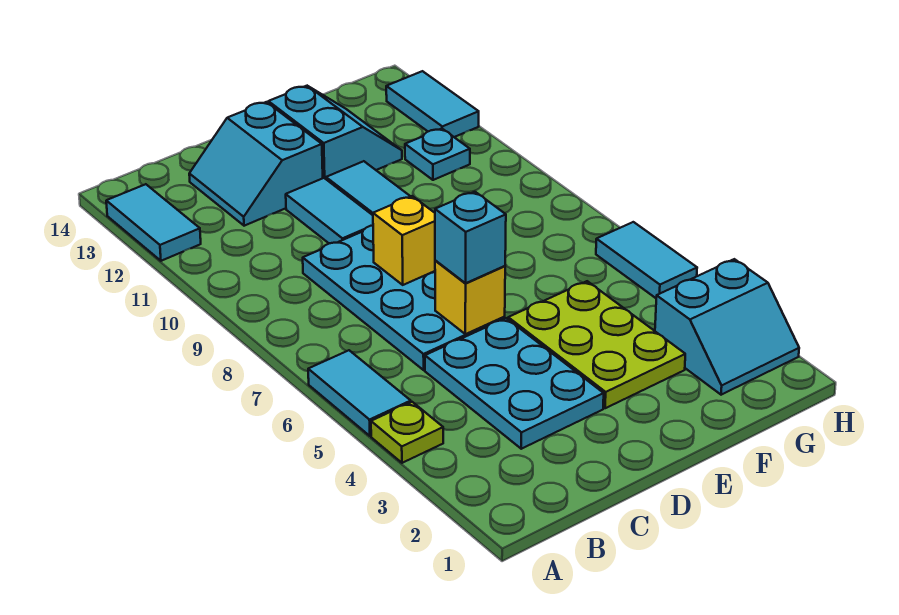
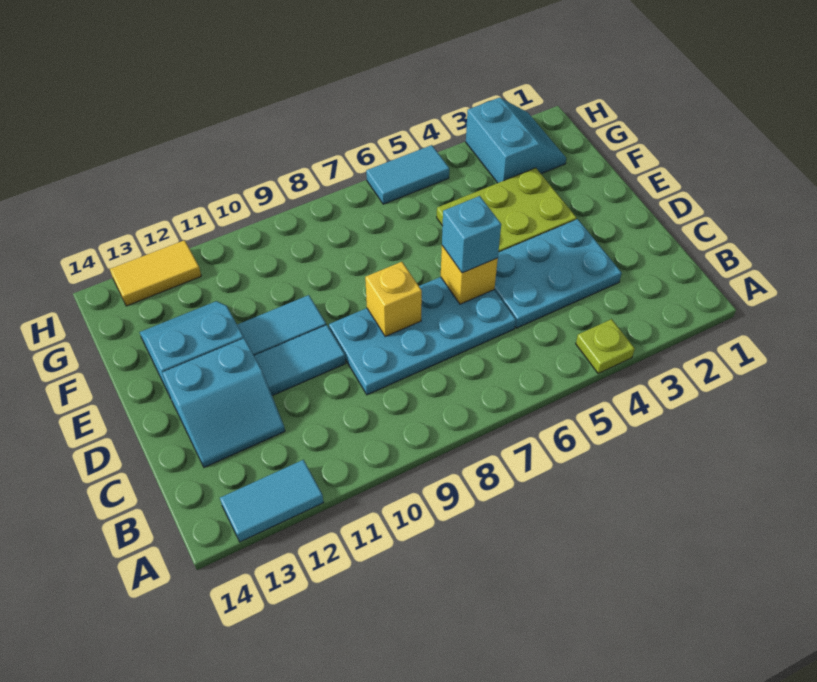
cyan 1x2 tile [308,350,411,436] -> none
cyan 1x1 plate [405,129,470,180] -> none
cyan 1x2 tile [386,71,479,137] -> yellow 1x2 tile [110,240,201,306]

